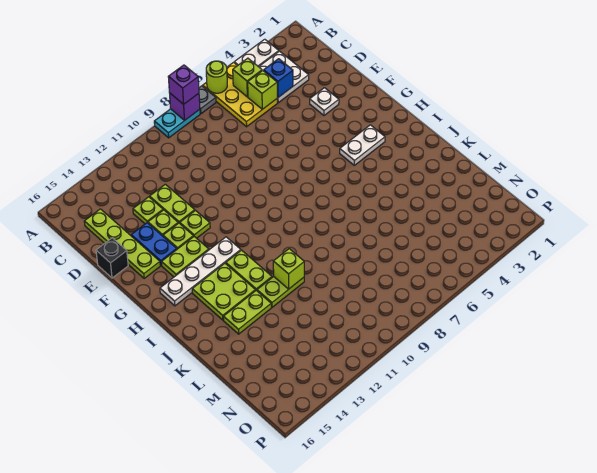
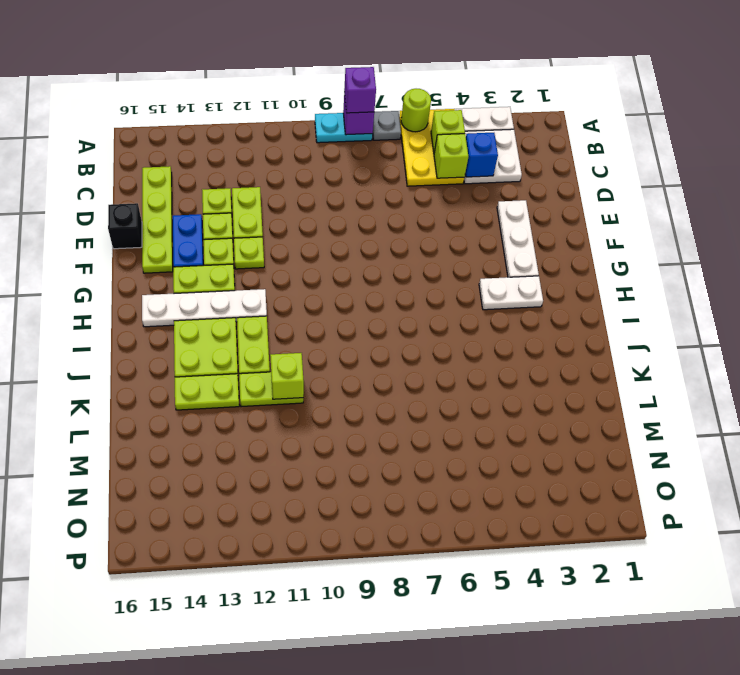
white 1x1 plate [310,88,339,115] -> white 1x3 plate [497,200,539,277]

